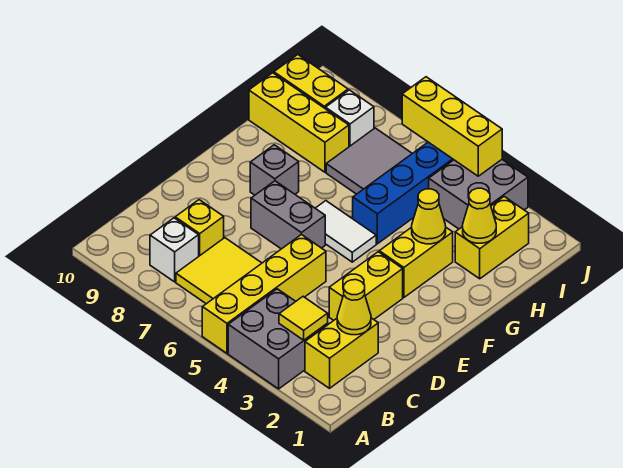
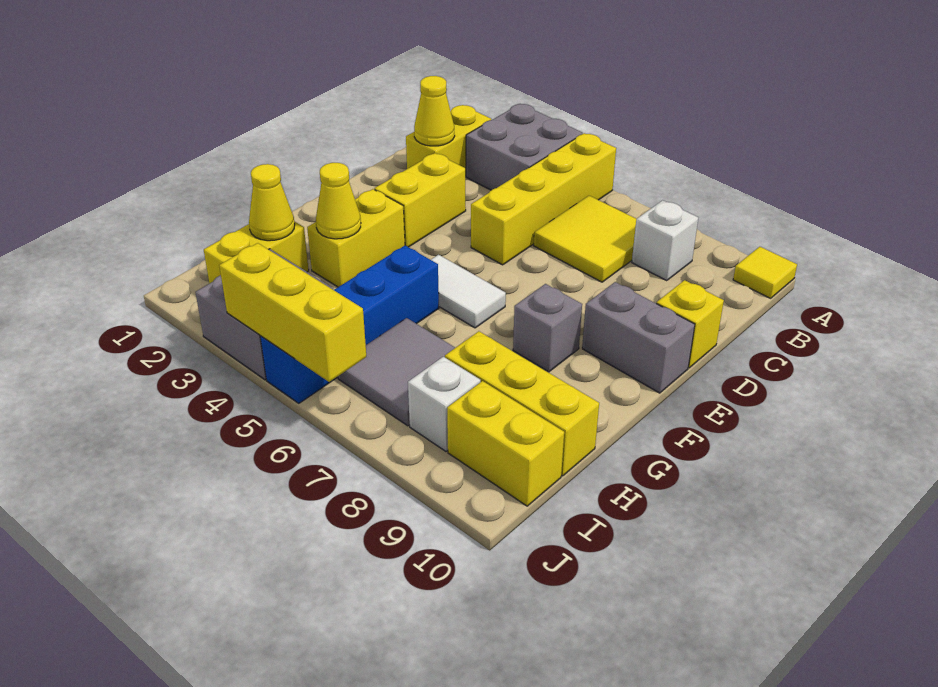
yellow 1x1 tile [279,297,328,340] -> yellow 1x1 tile moved to [733,247,797,298]
yellow 1x1 brick [175,200,224,256] -> yellow 1x1 brick moved to [656,280,724,368]
grey 1x2 brick [251,181,325,249] -> grey 1x2 brick moved to [582,282,695,393]

